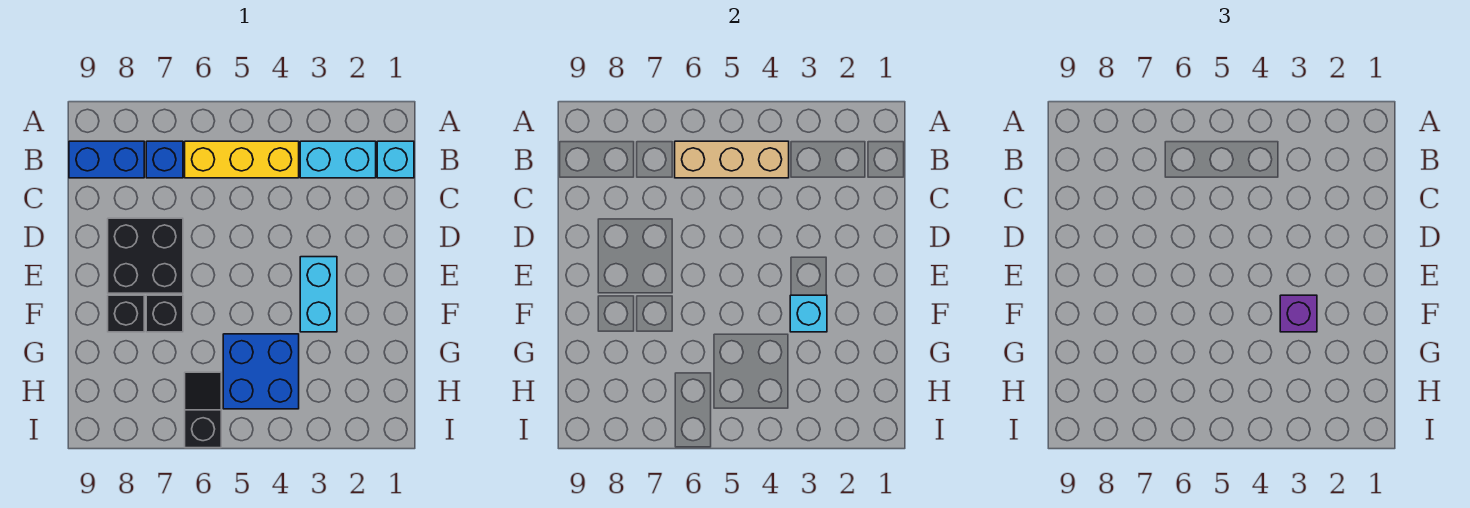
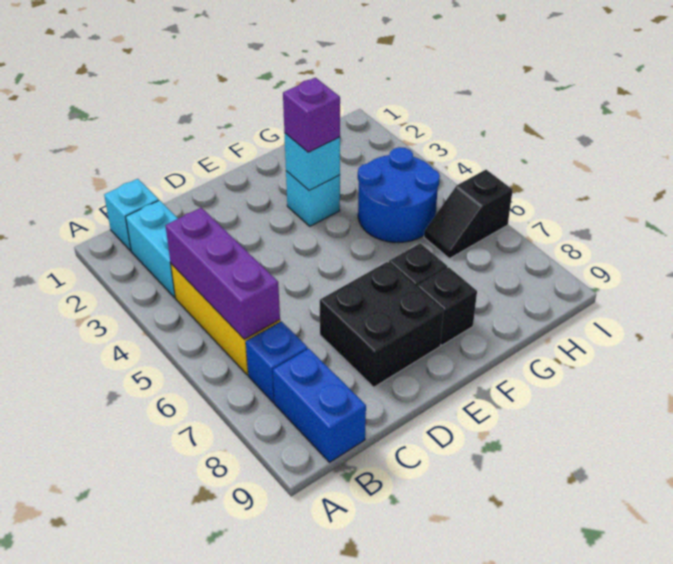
tan 1x3 brick [675,141,789,178] -> purple 1x3 brick [165,208,280,339]
cyan 1x2 brick [300,257,337,332] -> cyan 1x1 brick [286,171,340,226]
blue 2x2 brick [223,334,299,409] -> blue 2x2 round brick [358,147,440,242]

